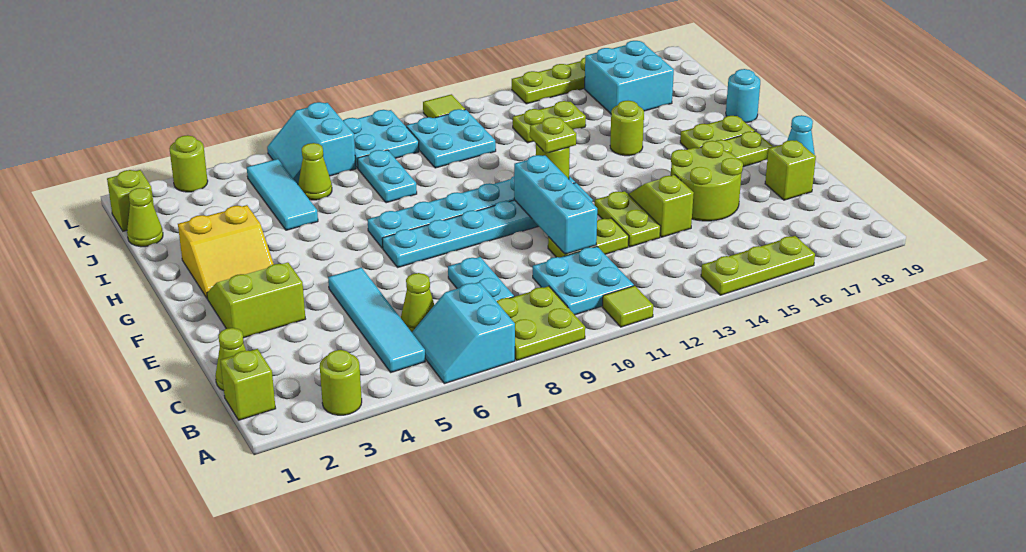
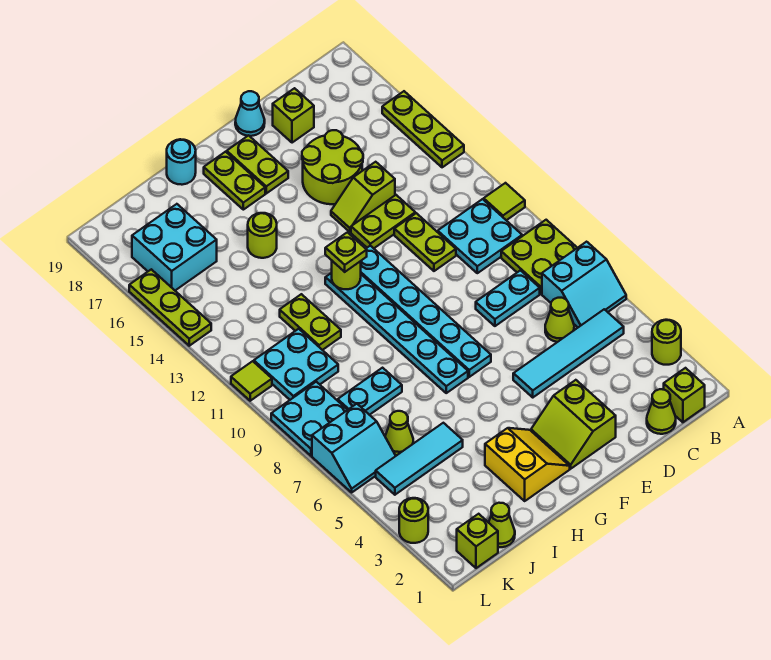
cyan 1x3 brick [514,155,597,254] -> none
lime 1x2 plate [513,101,586,143] -> lime 1x2 plate moved to [280,294,341,350]

